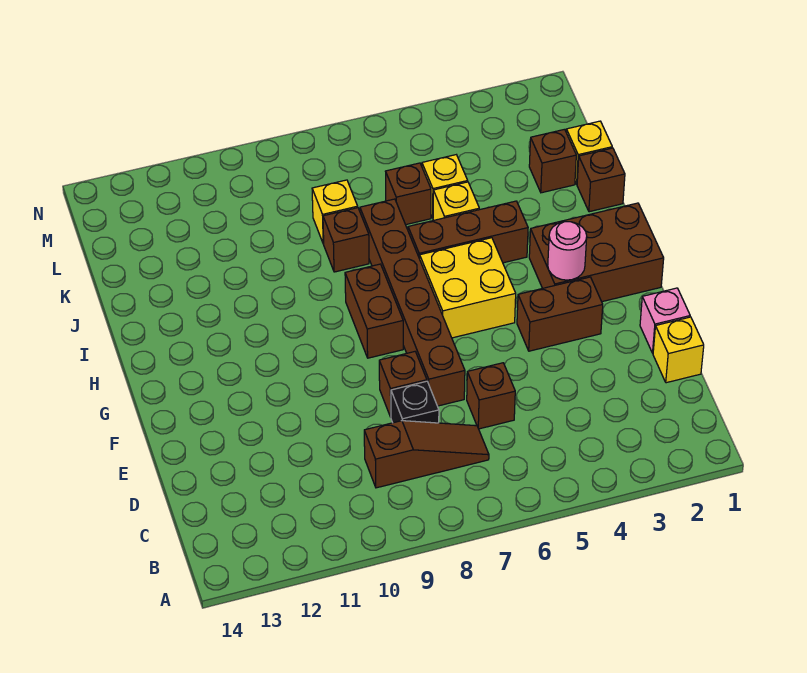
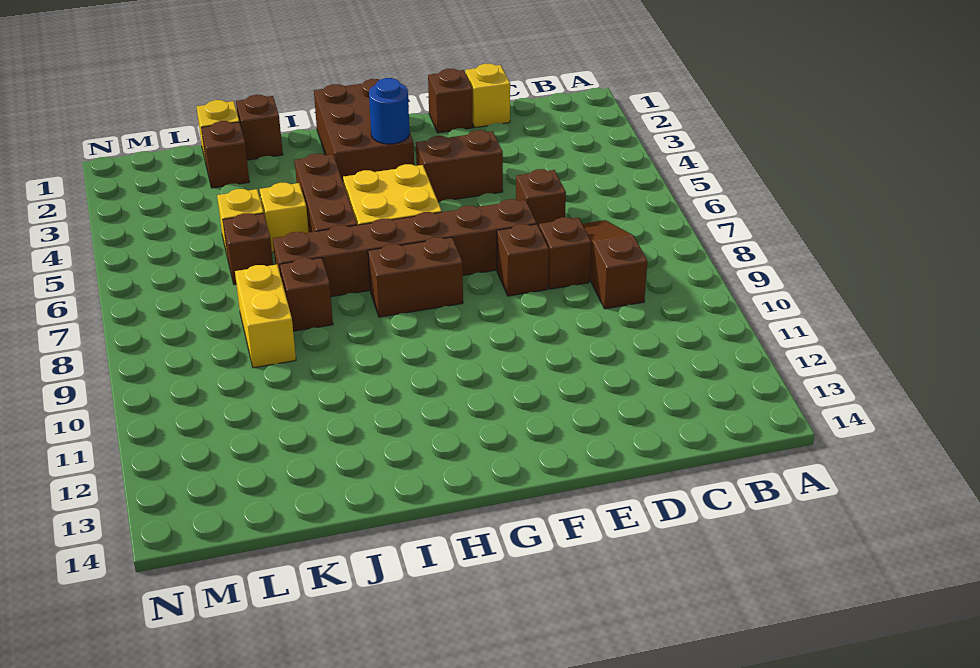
black 1x1 brick [391,381,439,423] -> brown 1x1 brick [539,217,591,289]
pink 1x1 brick [640,288,690,353] -> brown 1x1 brick [428,69,473,133]
brown 1x2 brick [517,277,603,351] -> brown 1x2 brick turned to [416,130,503,202]
pink 1x1 round brick [548,222,587,280] -> blue 1x1 round brick [369,78,410,144]
yellow 1x1 brick [312,180,358,244] -> yellow 1x2 brick [235,265,296,368]

